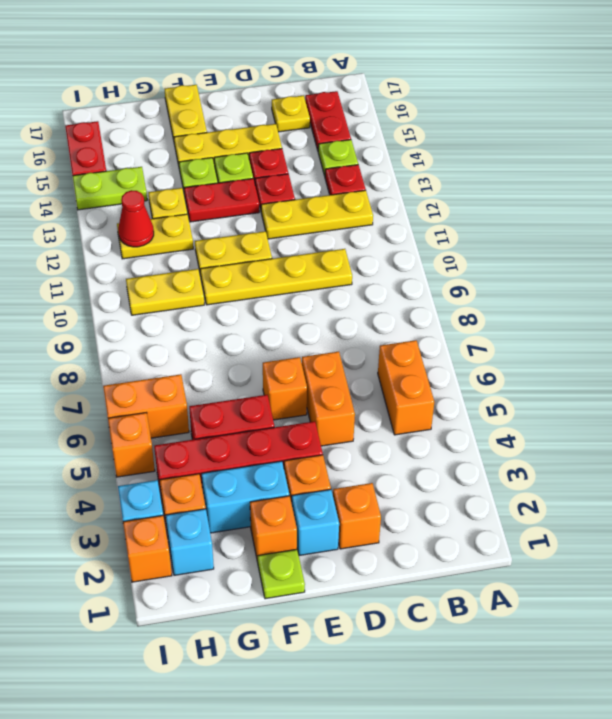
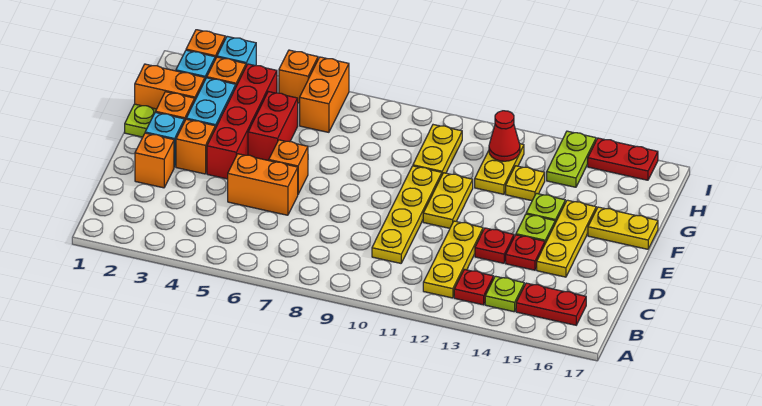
orange 1x2 brick [378,340,434,435] -> orange 1x2 brick moved to [135,64,205,109]
yellow 1x1 plate [272,95,310,132] -> none
red 1x2 plate [184,179,259,222] -> none

